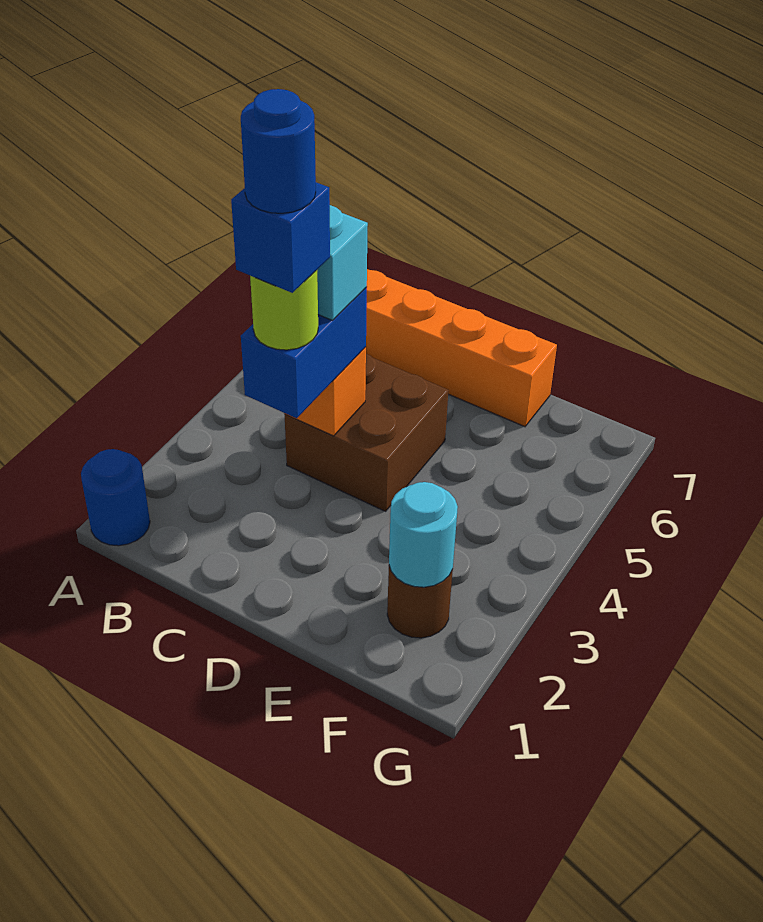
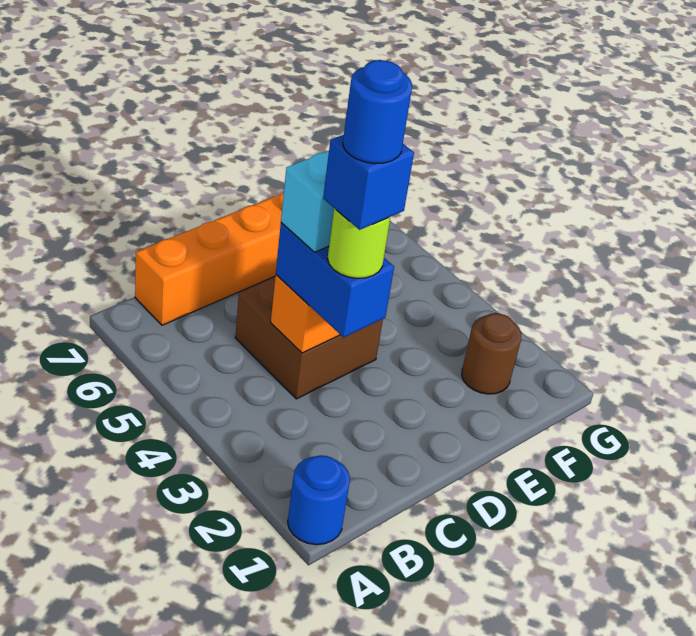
cyan 1x1 round brick [389,482,458,587] -> none

